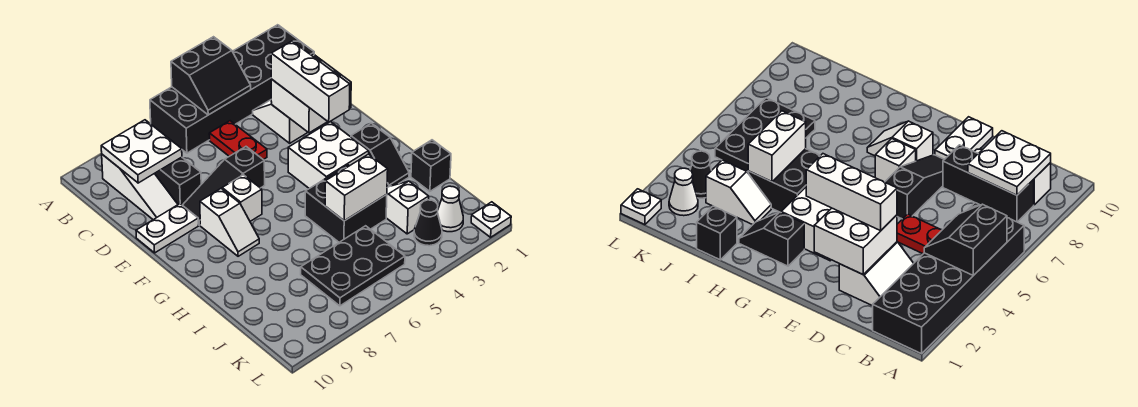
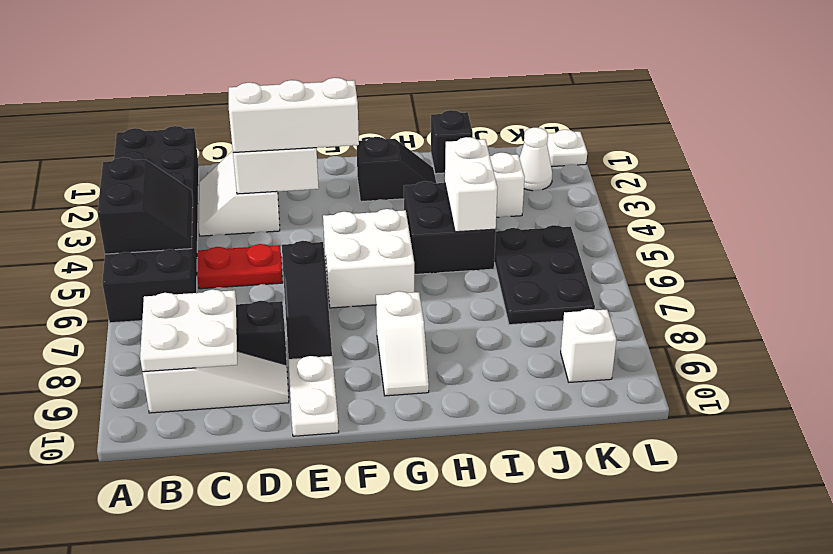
white 2x2 brick [288,122,369,189] -> white 2x2 brick moved to [323,209,414,308]
white 1x1 brick [222,175,262,221] -> white 1x1 brick moved to [561,309,616,382]
white 1x2 slope [200,189,259,256] -> white 1x2 slope turned to [376,291,429,396]
black 1x1 cone [414,200,442,246] -> none

